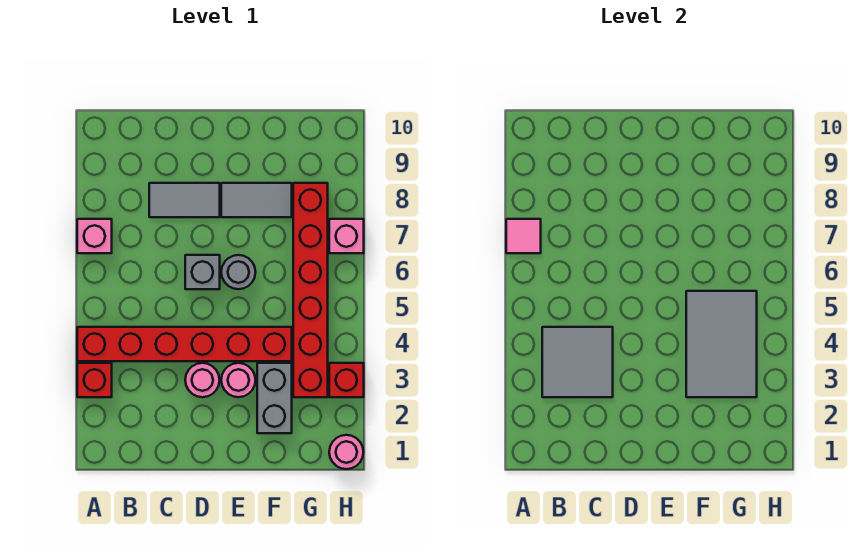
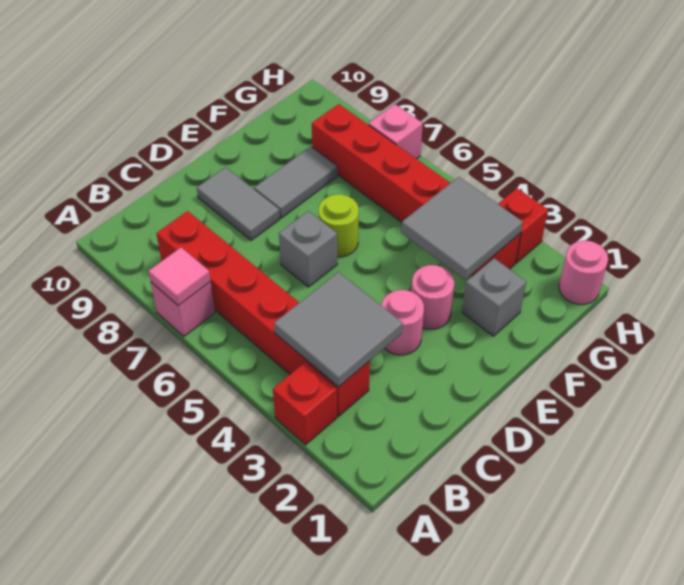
red 1x6 brick [77,327,292,361] -> red 1x6 brick turned to [156,211,370,416]
grey 1x2 tile [149,183,220,217] -> grey 1x2 tile turned to [197,167,280,240]
grey 1x1 round brick [221,255,256,289] -> lime 1x1 round brick [319,194,359,257]
grey 1x2 brick [257,363,292,433] -> grey 1x1 brick [462,258,526,336]
grey 2x3 tile [686,291,757,397] -> grey 2x2 tile [401,177,523,280]

